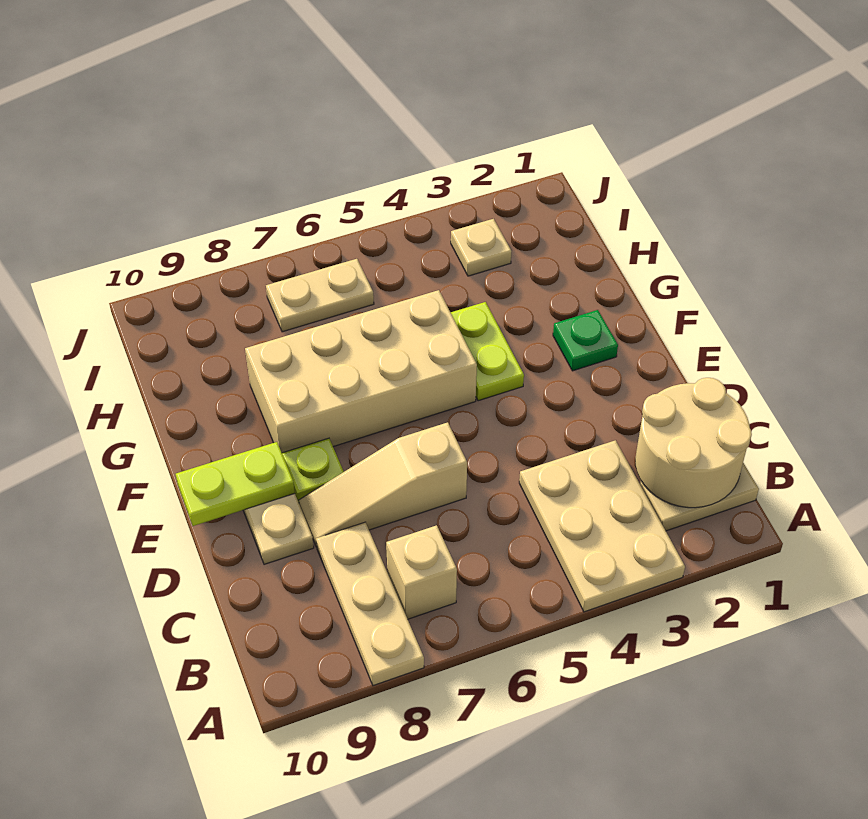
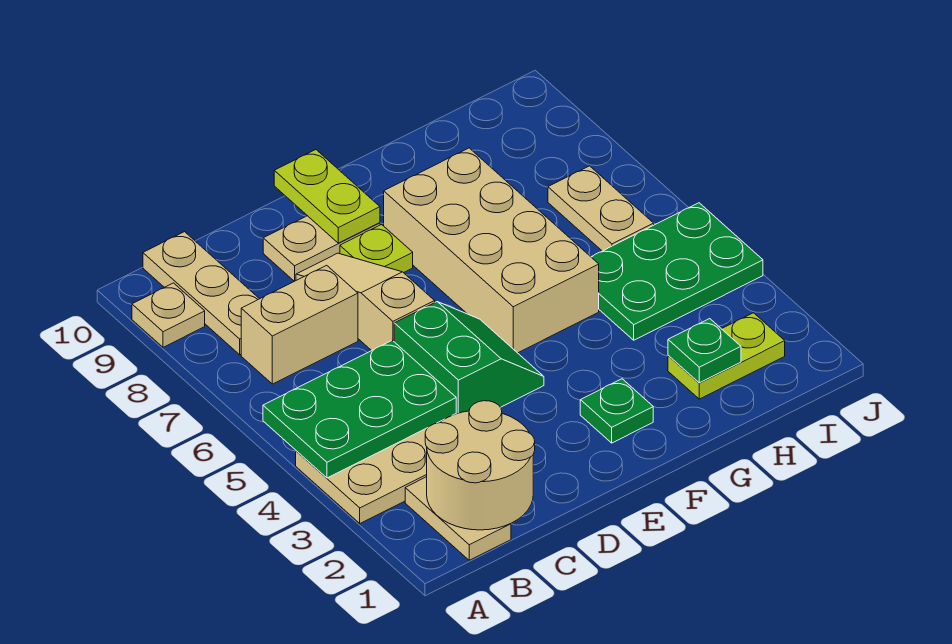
none -> green 2x3 plate [263,340,456,478]
tan 1x3 plate [316,522,424,686] -> tan 1x3 plate turned to [143,232,259,355]
tan 1x1 brick [386,525,457,619] -> tan 1x2 brick [241,265,358,384]
none -> green 2x2 slope [394,302,544,414]
lime 1x2 plate [451,302,524,401] -> lime 1x2 plate moved to [668,313,785,399]
none -> green 1x1 plate [668,319,741,383]
none -> green 2x3 plate [592,203,763,340]
tan 1x1 plate [451,219,512,276] -> tan 1x1 plate moved to [132,283,205,347]

